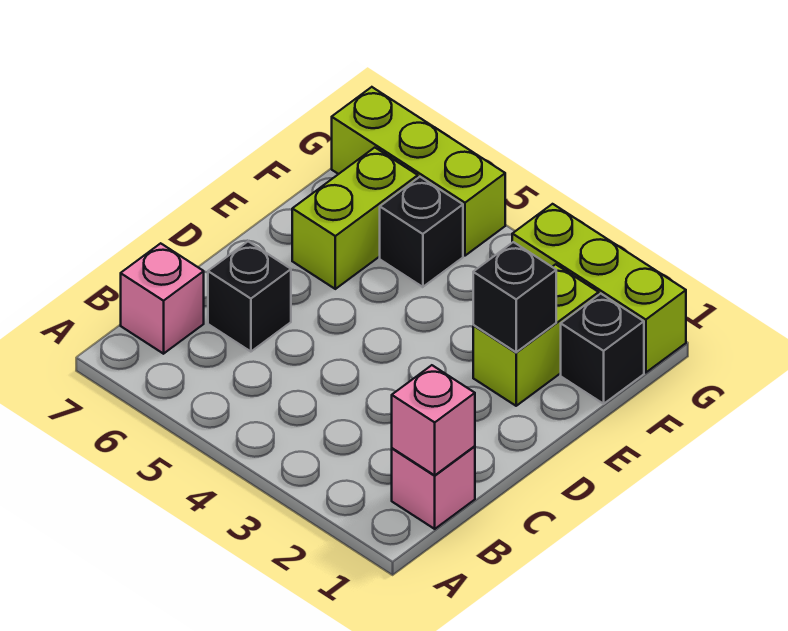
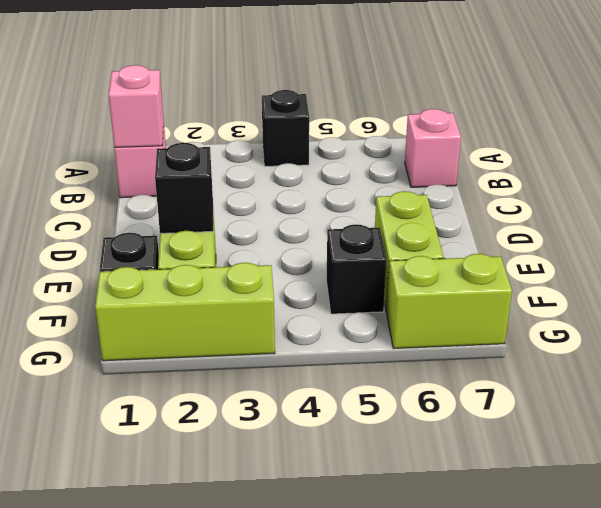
black 1x1 brick [208,241,291,352] -> black 1x1 brick moved to [262,90,309,166]
lime 1x3 brick [332,87,505,256] -> lime 1x2 brick [387,254,512,349]

